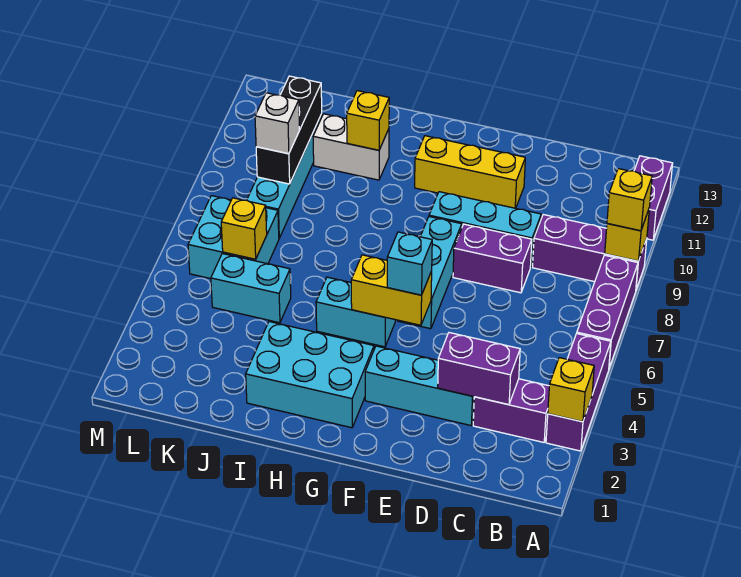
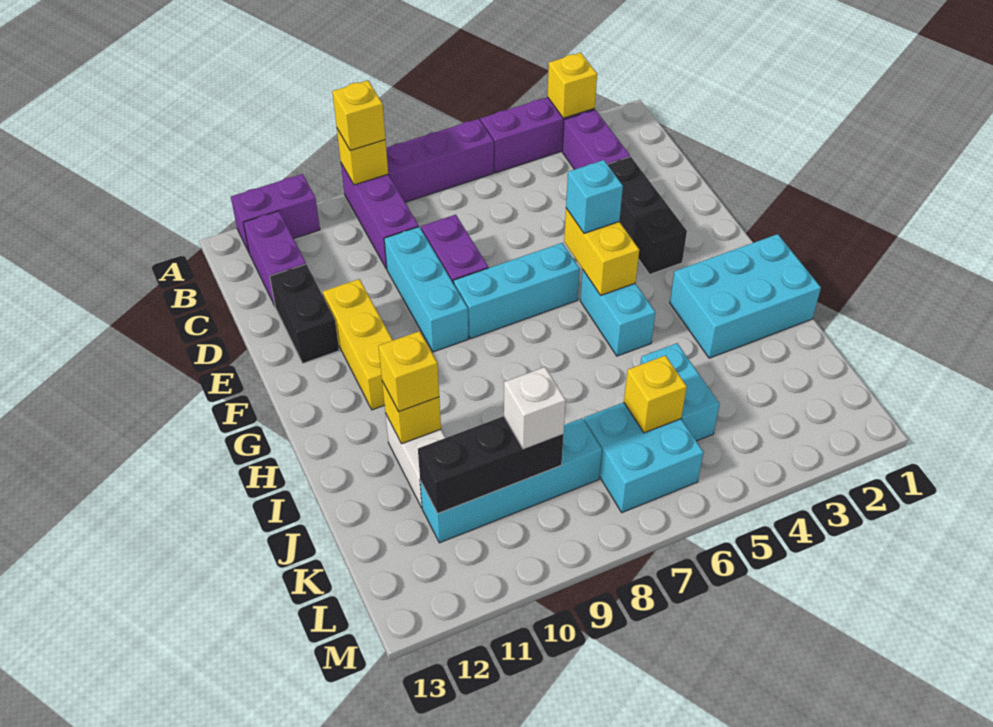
purple 1x2 brick [438,333,520,405] -> purple 1x2 brick moved to [243,211,306,306]
cyan 1x3 brick [365,346,474,425] -> black 1x3 brick [607,157,687,274]
none -> black 1x2 brick [270,264,339,363]
cyan 2x3 brick [246,322,374,428] -> cyan 2x3 brick turned to [670,234,821,358]
none -> yellow 1x1 brick [378,331,439,412]

